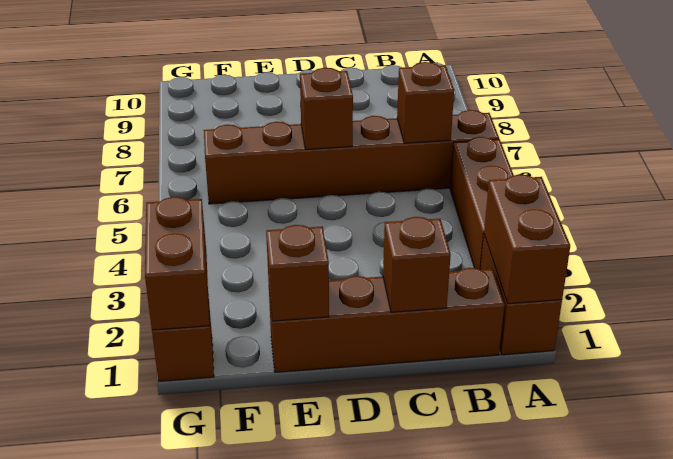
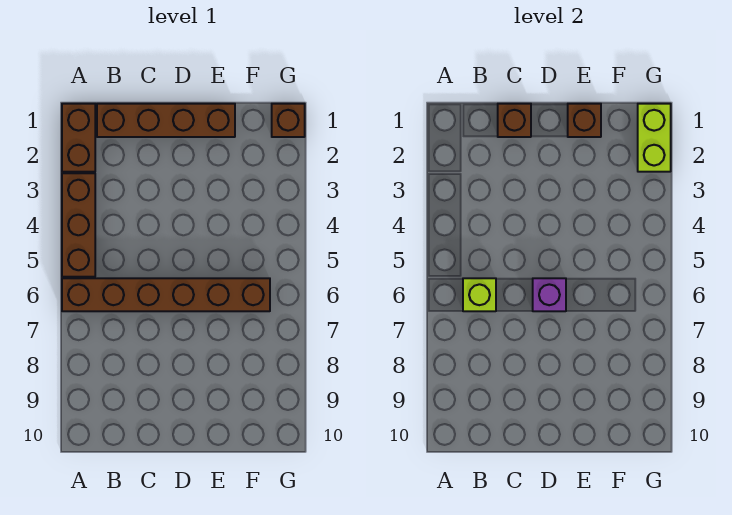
brown 1x2 brick [484,174,570,304] -> none
brown 1x1 brick [397,62,454,143] -> lime 1x1 brick [463,278,496,311]
brown 1x1 brick [300,68,353,149] -> purple 1x1 brick [533,278,566,311]
brown 1x2 brick [145,197,209,330] -> lime 1x2 brick [638,104,671,172]

